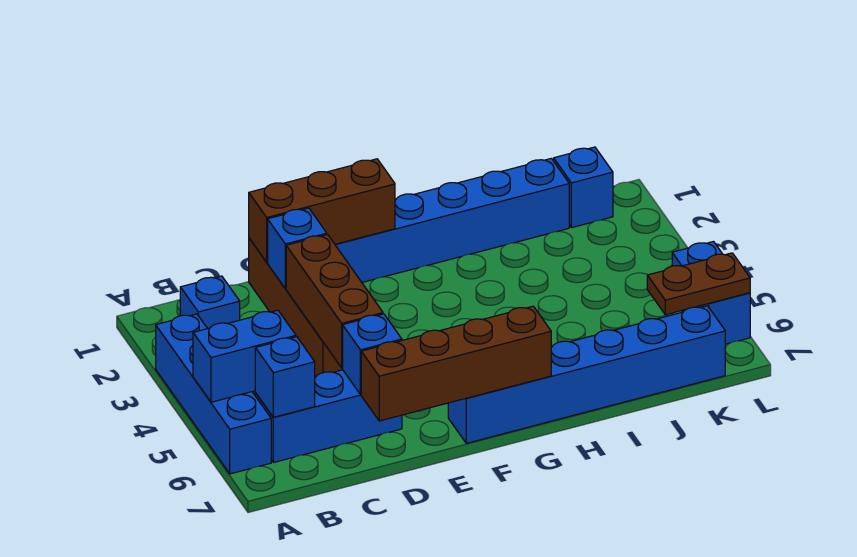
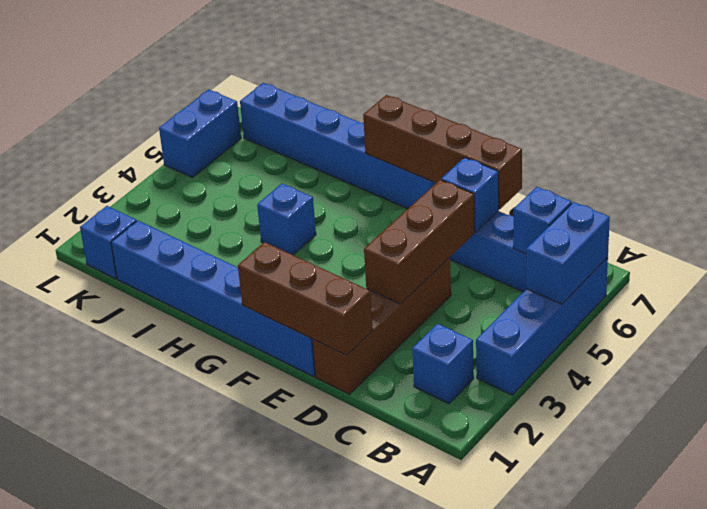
blue 1x2 brick [193,310,296,402] -> blue 1x2 brick turned to [526,202,610,304]
blue 1x1 brick [268,208,327,289] -> blue 1x1 brick moved to [257,184,316,255]
brown 1x2 plate [647,253,750,315] -> none

